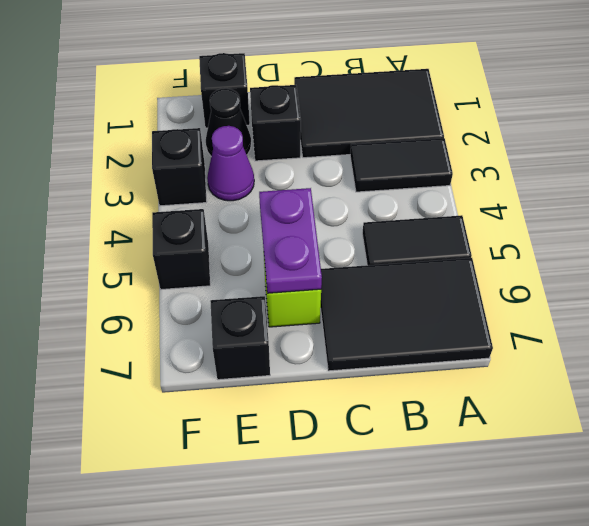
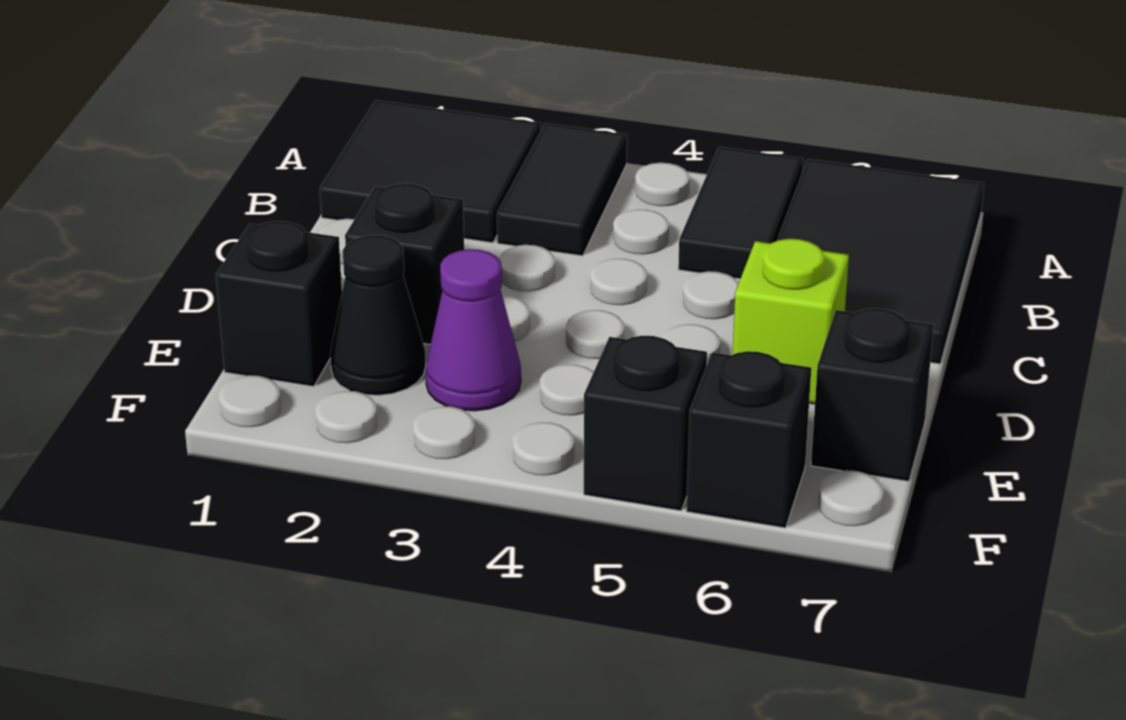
black 2x3 tile [294,69,444,158] -> black 2x2 tile [320,100,541,243]
purple 1x2 plate [259,188,322,293] -> none
black 1x1 brick [152,128,207,206] -> black 1x1 brick moved to [686,351,811,528]

